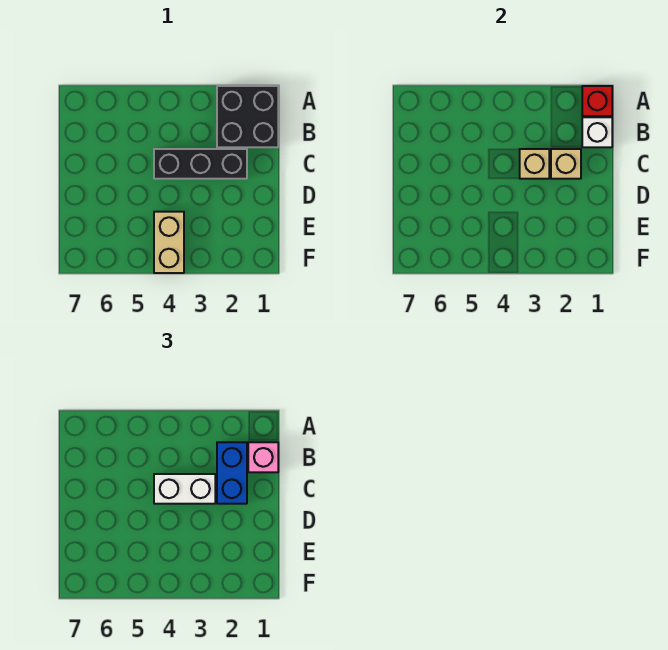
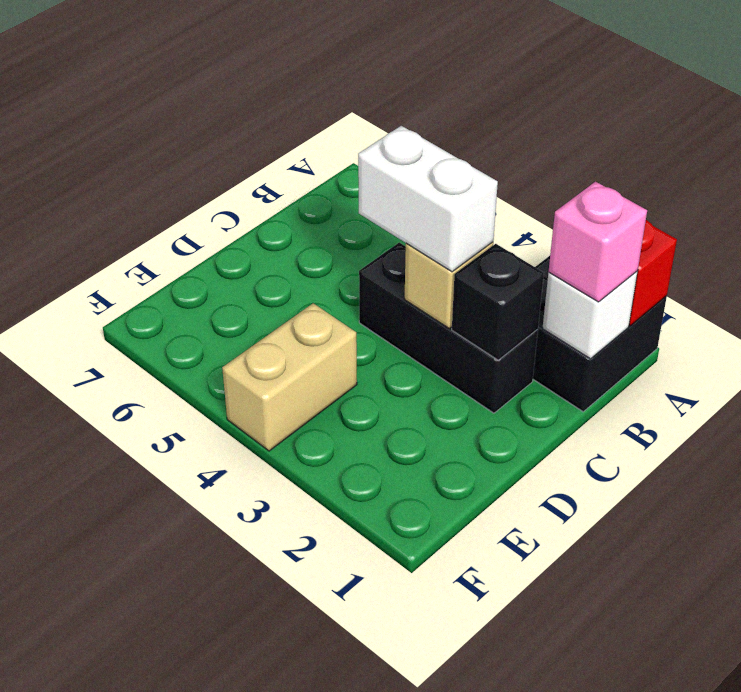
blue 1x2 brick [217,442,247,504] -> none
tan 1x1 brick [551,149,581,179] -> black 1x1 brick [452,244,544,360]

